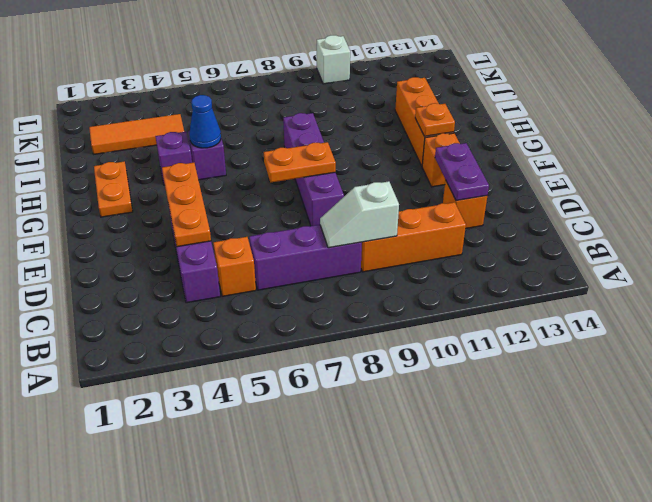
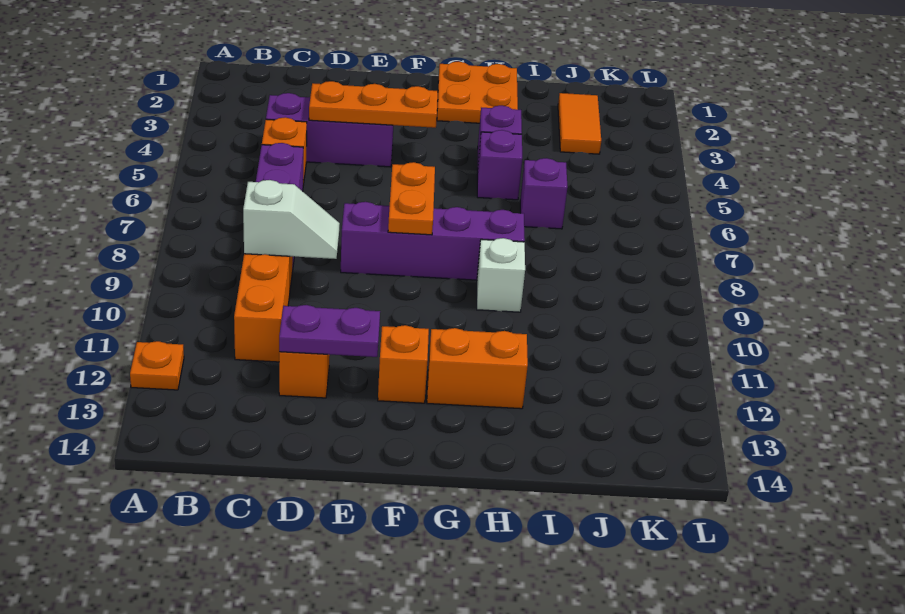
white 1x2 slope [320,181,399,248] -> white 1x2 slope turned to [243,180,340,259]
orange 1x2 plate [94,161,133,217] -> orange 2x2 plate [437,61,518,123]
orange 1x3 brick [395,77,454,166] -> orange 1x2 brick [427,328,528,409]
orange 1x1 plate [415,103,455,136] -> orange 1x1 plate moved to [130,341,184,390]
blue 1x1 cone [189,95,221,148] -> none
none -> purple 1x1 brick [520,158,567,229]
orange 1x3 tile [89,114,184,154] -> orange 1x2 tile [558,93,601,154]
white 1x1 brick [317,35,350,84] -> white 1x1 brick moved to [477,238,525,312]

